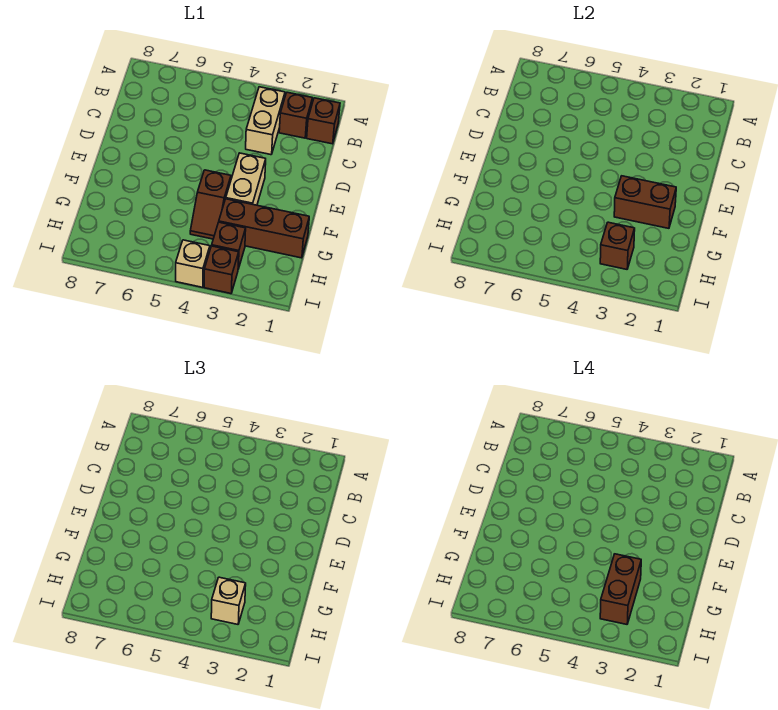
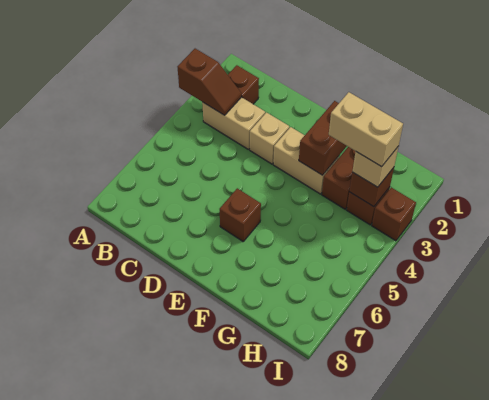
brown 1x1 brick [307,98,340,144] -> brown 1x1 brick moved to [220,188,261,241]
brown 1x2 slope [190,170,231,239] -> brown 1x2 slope moved to [178,49,242,115]
brown 1x2 brick [600,554,641,624] -> tan 1x2 brick [329,92,403,167]
tan 1x1 brick [176,240,210,287] -> tan 1x1 brick moved to [250,112,289,164]

